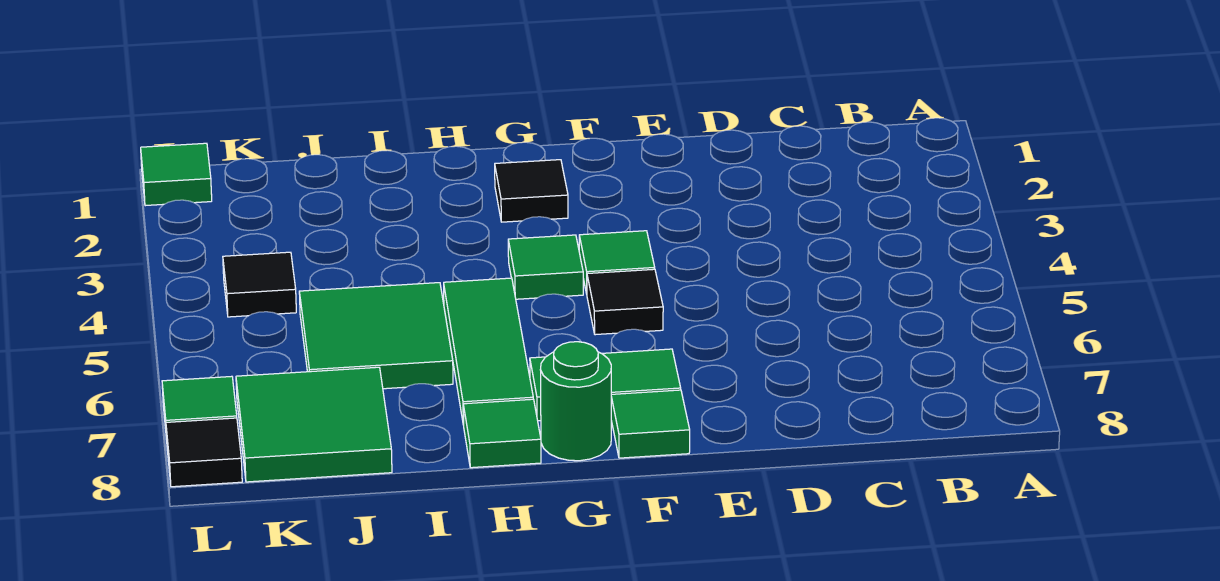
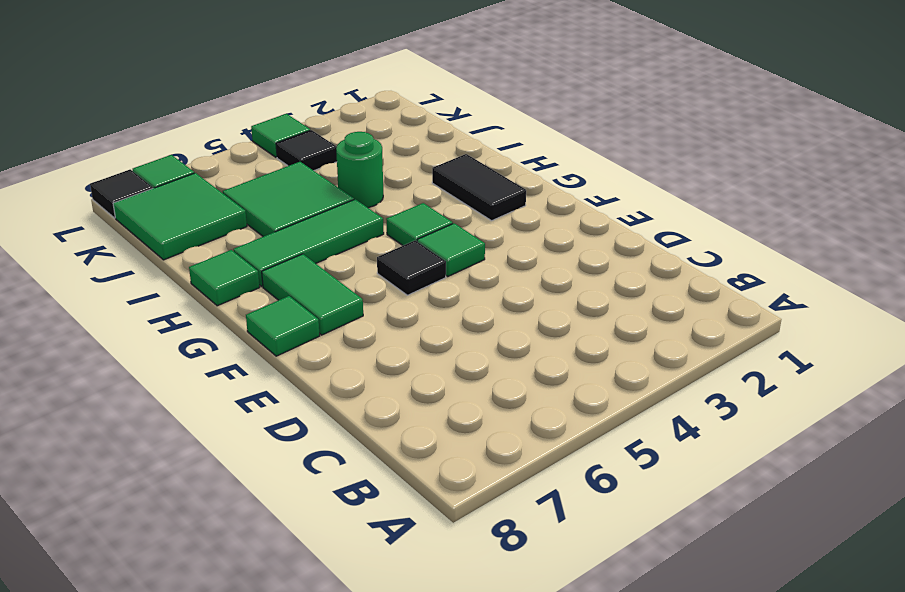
black 1x1 tile [495,160,568,222] -> black 1x2 tile [432,154,526,221]
green 1x1 round brick [540,342,611,461] -> green 1x1 round brick moved to [336,132,383,208]
green 1x1 tile [141,143,212,206] -> green 1x1 tile moved to [251,114,310,157]

